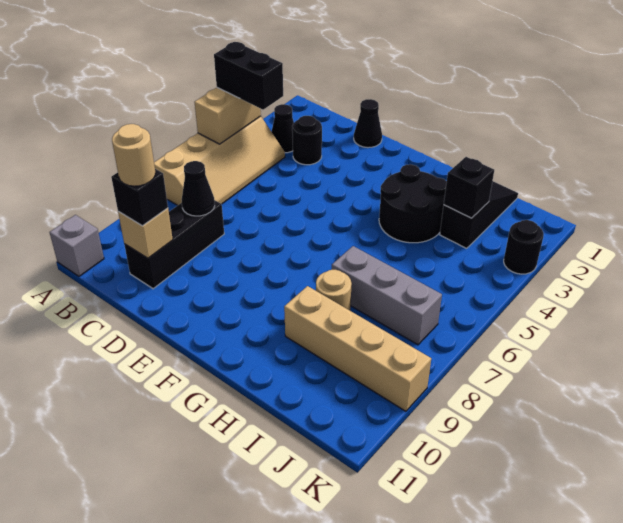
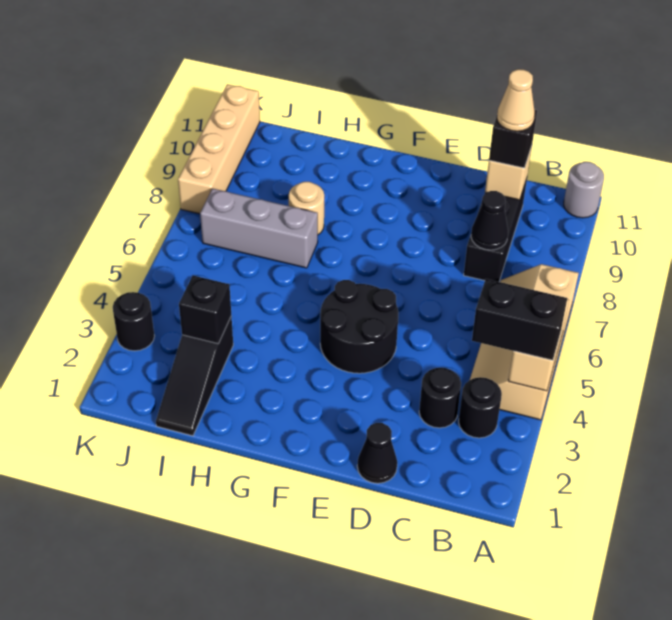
grey 1x1 brick [50,215,104,276] -> grey 1x1 round brick [564,162,604,218]
black 1x1 cone [271,104,294,153] -> black 1x1 round brick [459,377,502,438]
tan 1x1 round brick [112,124,155,186] -> tan 1x1 cone [497,69,535,131]
black 2x2 round brick [379,164,447,243] -> black 2x2 round brick moved to [320,280,398,373]
tan 1x4 brick [284,286,431,411] -> tan 1x4 brick turned to [178,84,260,214]

